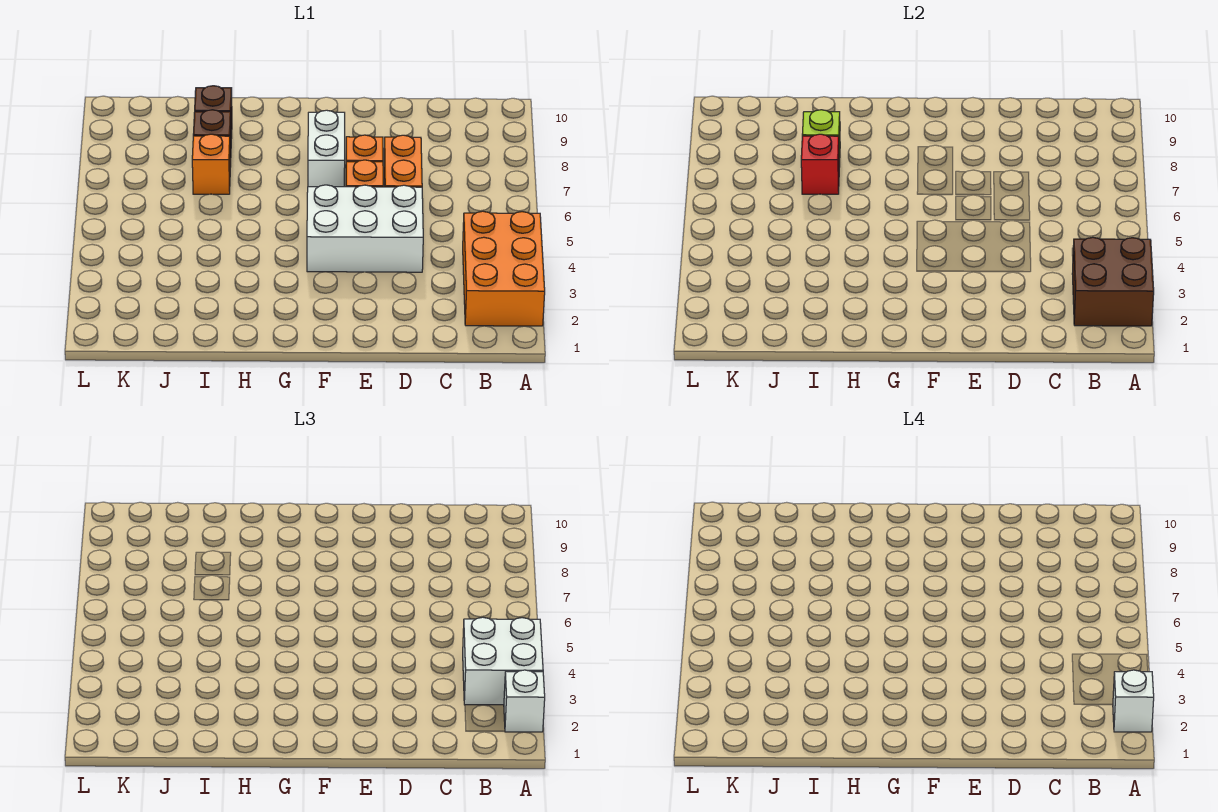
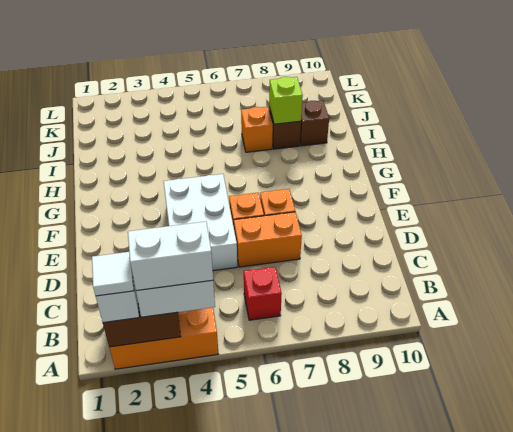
white 1x1 brick [1113,670,1154,732] -> white 1x1 tile [92,252,134,296]
white 1x2 brick [308,110,345,187] -> white 1x2 brick moved to [128,222,213,291]
red 1x1 brick [801,134,839,194] -> red 1x1 brick moved to [244,267,282,320]

